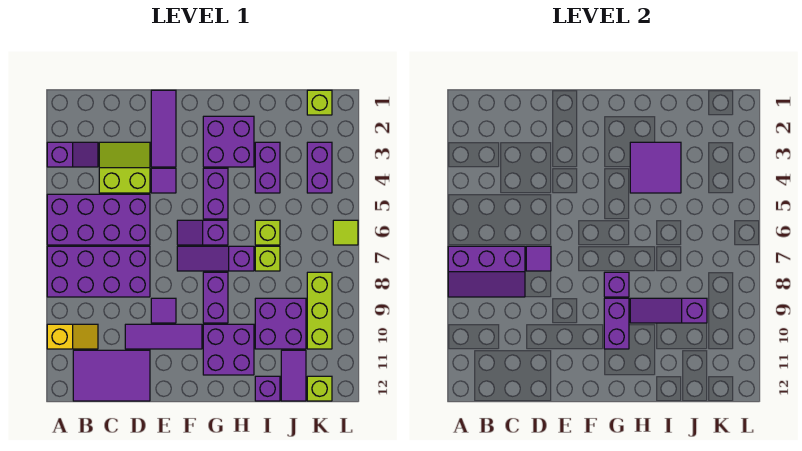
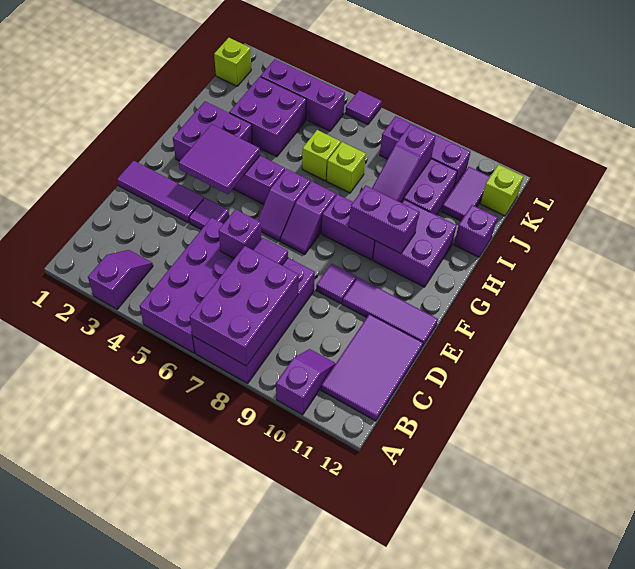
purple 2x3 slope [448,246,525,297] -> purple 2x3 brick [190,246,299,366]
yellow 1x2 slope [47,324,98,349] -> purple 1x2 slope [276,349,336,415]
lime 2x2 slope [99,142,150,193] -> none
purple 1x3 tile [125,324,202,349] -> purple 1x3 tile turned to [343,278,438,347]
purple 1x3 slope [177,246,254,271] -> purple 1x2 slope [281,181,336,254]
purple 1x1 brick [604,272,629,297] -> purple 1x1 brick moved to [219,209,262,259]
purple 2x2 tile [630,142,681,193] -> purple 2x2 tile moved to [179,124,260,194]
purple 1x2 brick [255,142,280,193] -> purple 2x2 brick [229,77,306,157]
purple 1x2 tile [281,350,306,401] -> purple 1x2 tile turned to [442,167,490,221]
purple 1x2 brick [307,142,332,193] -> purple 1x3 brick [261,59,345,131]
lime 1x3 brick [307,272,332,349] -> purple 1x3 brick [380,116,471,187]
lime 1x1 tile [333,220,358,245] -> purple 1x1 tile [345,90,382,125]

